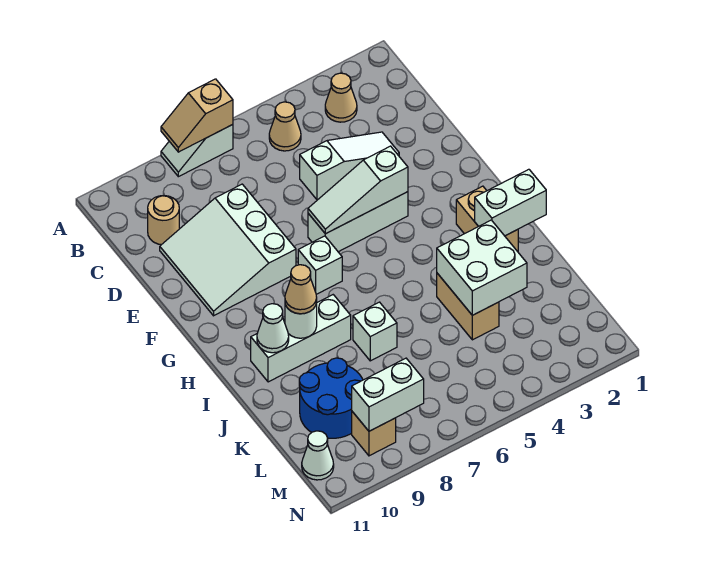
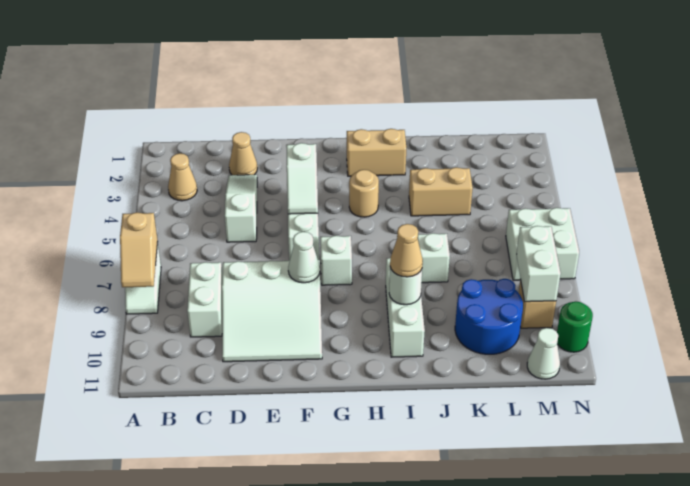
tan 1x1 cone [269,102,301,151] -> tan 1x1 cone moved to [229,132,257,175]
tan 1x1 round brick [148,196,179,245] -> tan 1x1 round brick moved to [349,170,379,217]
white 1x3 slope [308,146,408,234] -> white 1x2 slope [286,143,318,214]
white 1x2 brick [475,169,546,236] -> white 1x2 brick moved to [187,262,222,337]
white 1x1 cone [257,304,289,353] -> white 1x1 cone moved to [288,232,320,283]
white 2x2 brick [437,220,527,315] -> white 2x2 brick moved to [506,208,579,280]
none -> green 1x1 round brick [557,301,593,352]

